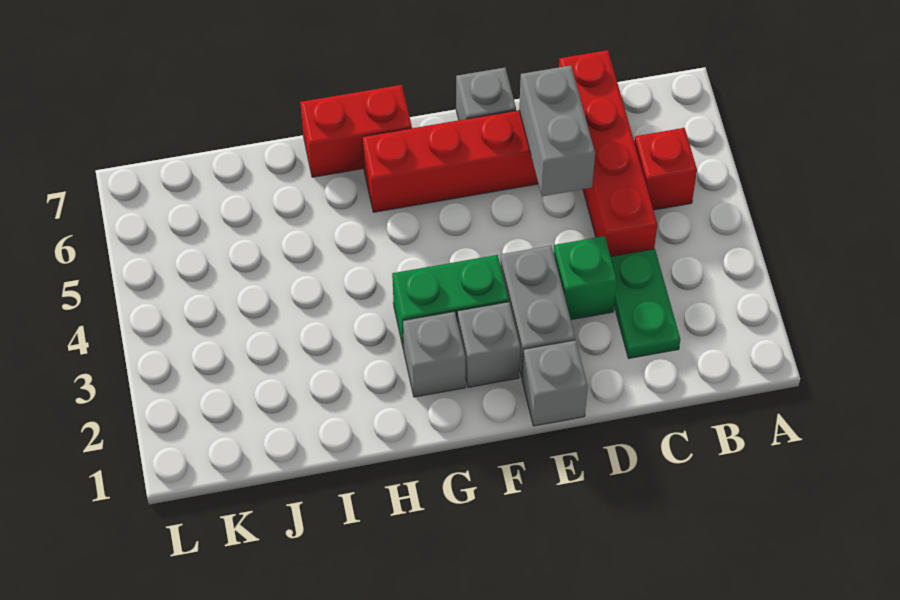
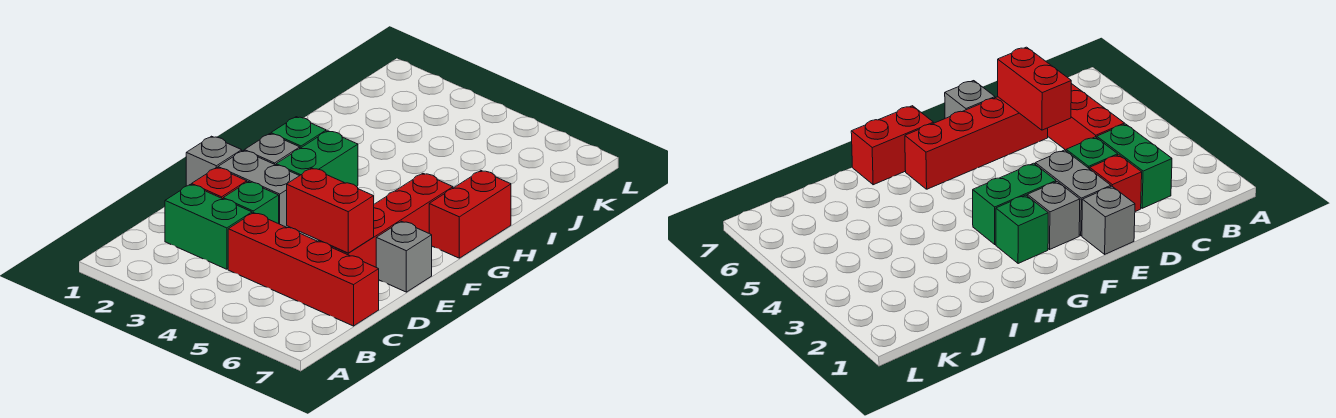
red 1x1 brick [634,128,697,210] -> red 1x1 brick moved to [192,167,247,199]
green 1x2 plate [611,249,680,358] -> green 1x2 brick [165,184,252,269]
grey 1x2 brick [519,65,595,196] -> red 1x2 brick [287,168,374,253]
grey 1x1 brick [403,311,466,397] -> green 1x1 brick [271,117,326,148]

